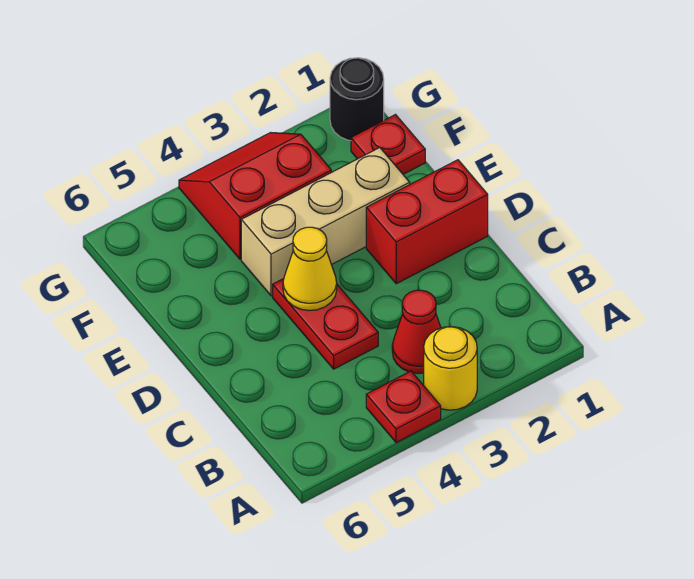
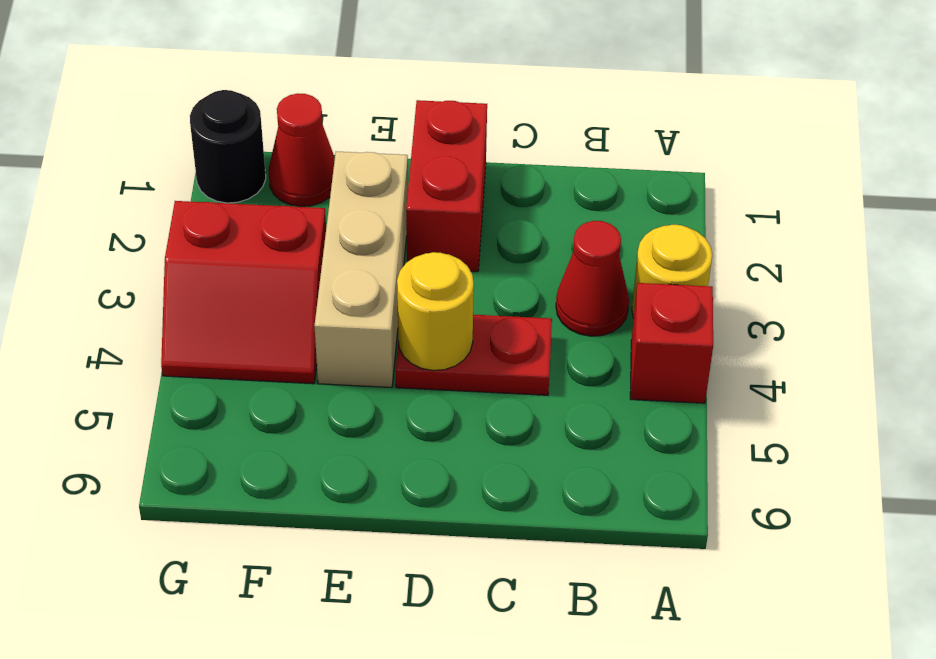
red 1x1 plate [366,371,441,443] -> red 1x1 brick [630,283,713,403]
yellow 1x1 cone [283,227,337,311] -> yellow 1x1 round brick [397,252,474,371]
red 1x1 plate [351,115,425,174] -> red 1x1 cone [268,93,335,207]
red 2x2 slope [179,133,331,259] -> red 2x2 slope turned to [161,201,326,384]

